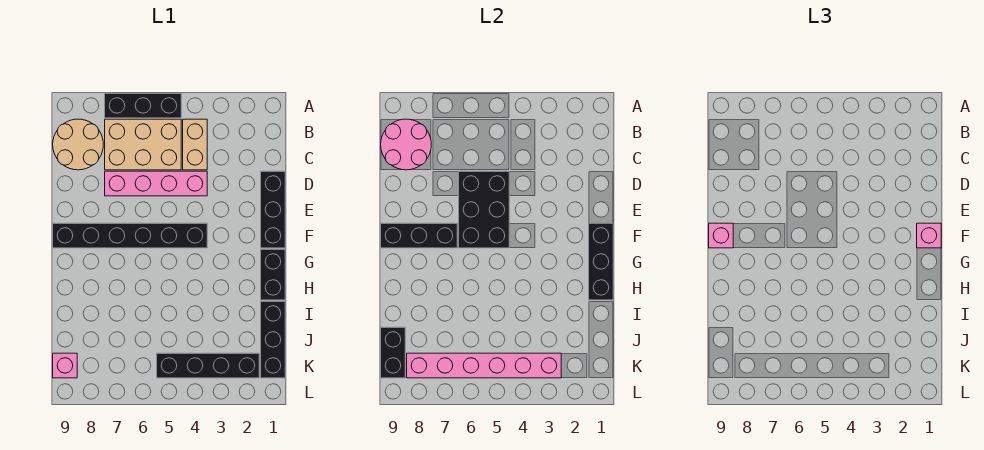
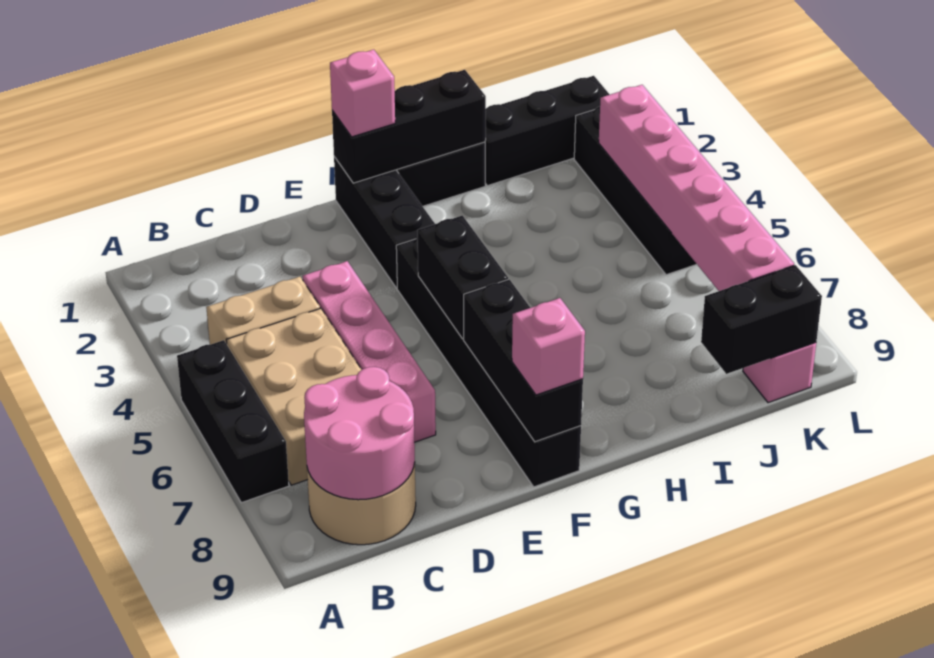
black 1x3 brick [261,171,285,248] -> black 1x3 brick turned to [334,157,435,288]
black 2x3 brick [459,171,509,248] -> black 1x2 brick [417,215,508,339]

